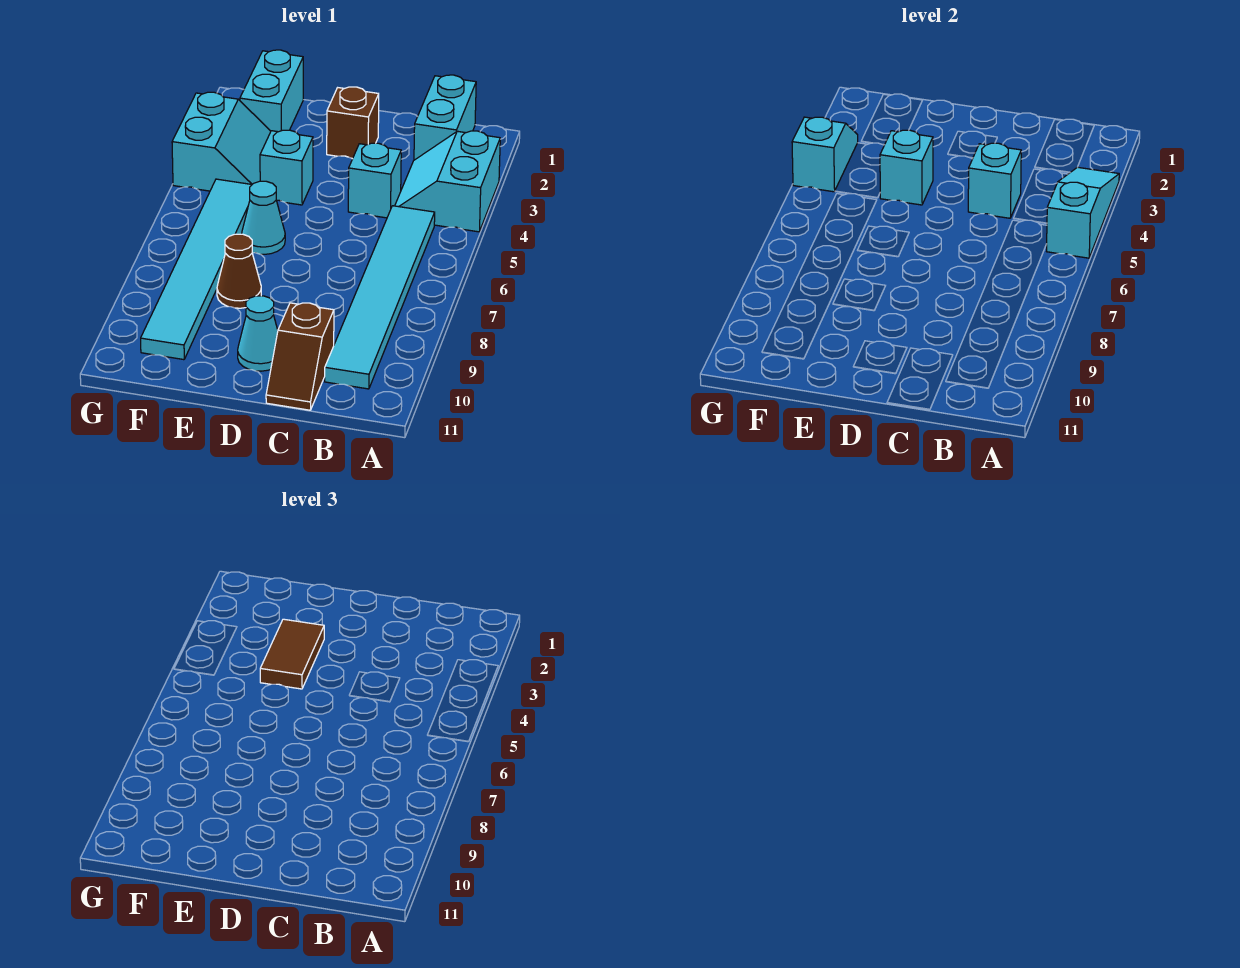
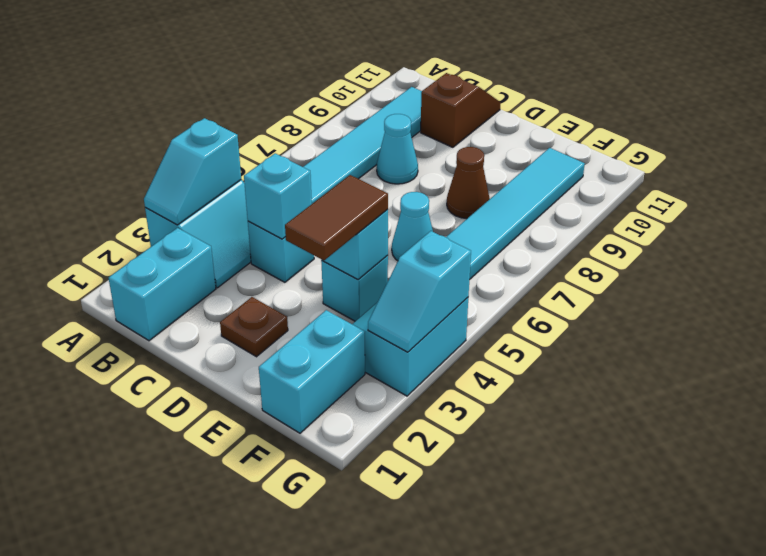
cyan 1x3 slope [1046,167,1119,258] -> cyan 1x2 slope [144,118,241,225]
brown 1x1 brick [327,87,379,159] -> brown 1x1 plate [220,297,288,357]
cyan 1x1 cone [238,296,278,371] -> cyan 1x1 cone moved to [377,114,418,184]

